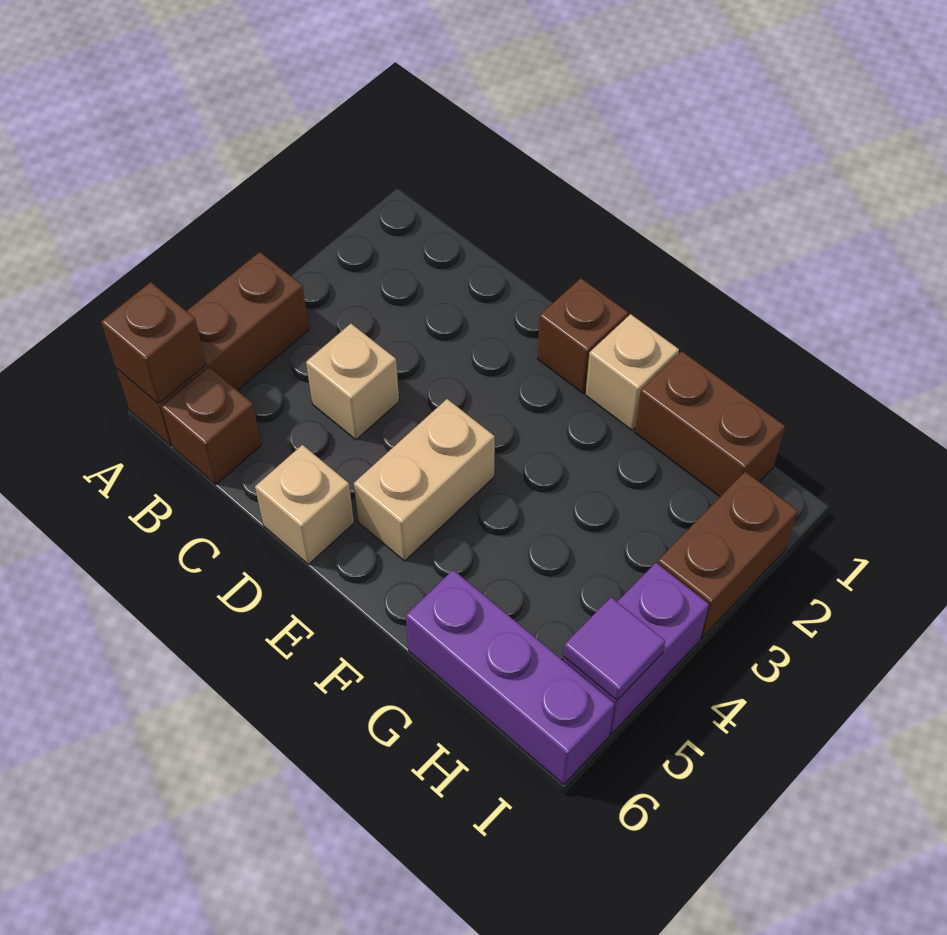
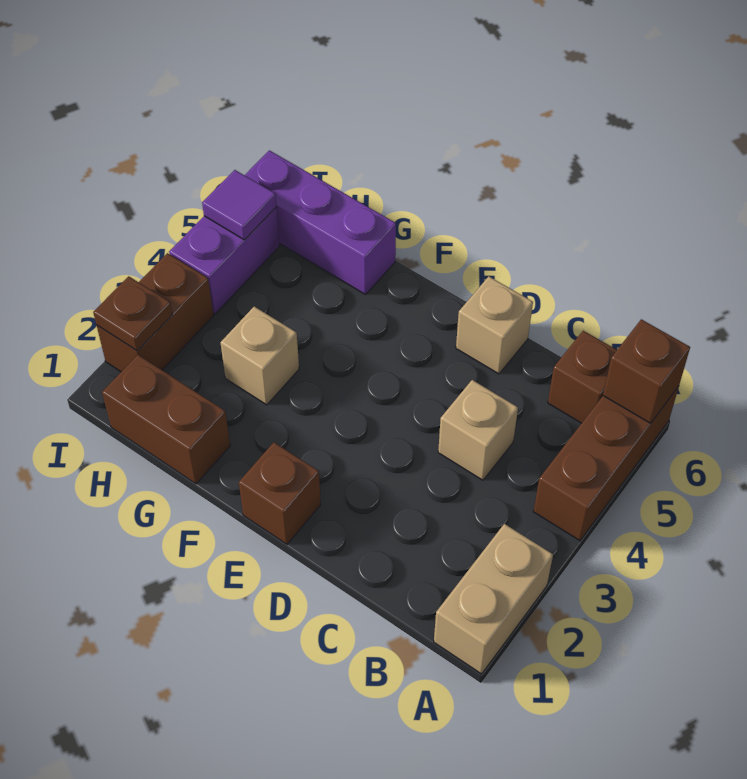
tan 1x2 brick [354,399,495,561] -> tan 1x2 brick moved to [434,524,553,674]
tan 1x1 brick [585,314,679,430] -> tan 1x1 brick moved to [221,307,299,405]
none -> brown 1x1 plate [93,276,172,351]

